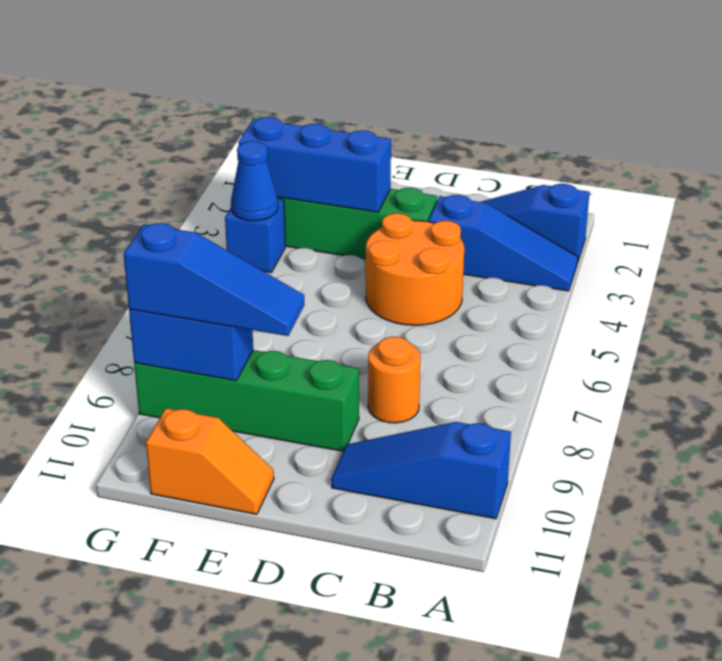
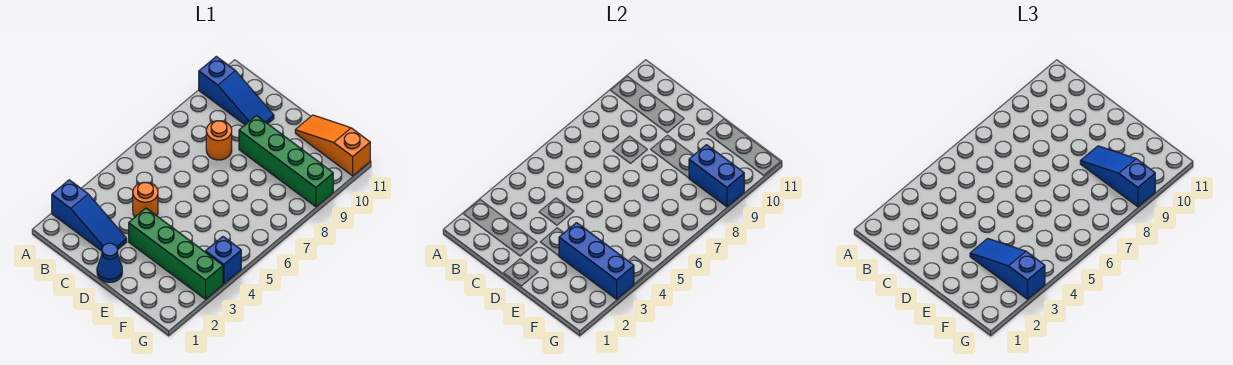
blue 1x3 slope [429,195,578,291] -> blue 1x3 slope moved to [970,238,1045,299]
orange 2x2 round brick [366,213,464,325] -> orange 1x1 round brick [133,182,158,217]
orange 1x2 slope [146,408,274,514] -> orange 1x3 slope [295,115,370,176]
blue 1x1 cone [231,141,278,221] -> blue 1x1 cone moved to [97,243,122,283]

